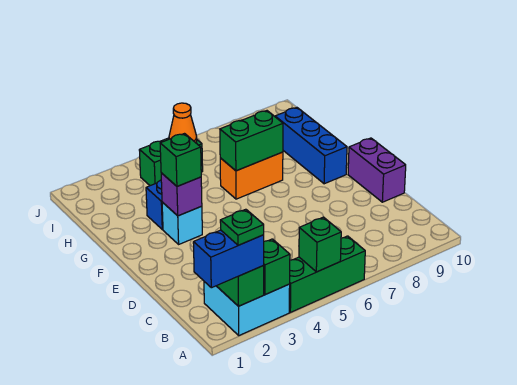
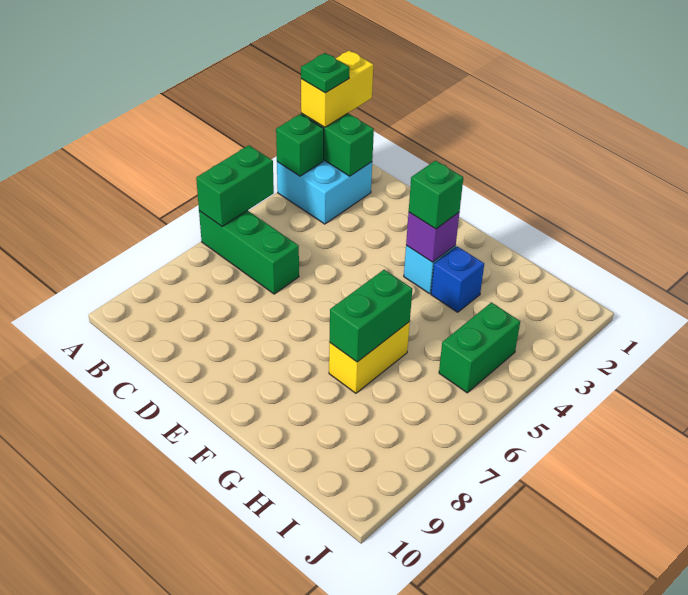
blue 1x2 brick [193,230,264,288] -> yellow 1x2 brick [301,51,373,127]
green 1x3 brick [289,236,365,312] -> green 1x3 brick turned to [199,210,299,294]
green 1x1 brick [299,217,341,272] -> green 1x2 brick [196,145,274,226]
purple 1x2 brick [348,138,406,202] -> none
blue 1x3 brick [275,108,347,184] -> none
orange 1x2 brick [220,152,283,199] -> yellow 1x2 brick [329,322,410,393]
orange 1x1 cone [169,103,197,143] -> none

